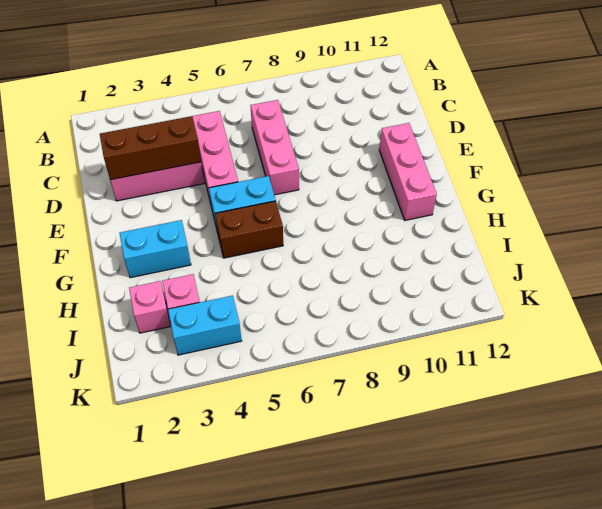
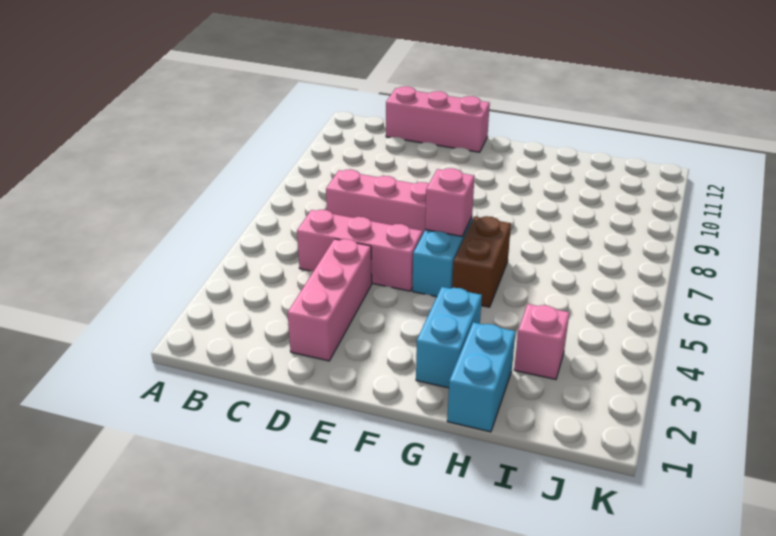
brown 1x3 brick [100,116,201,180] -> none
pink 1x3 brick [379,123,437,220] -> pink 1x3 brick moved to [386,86,490,152]
pink 1x1 brick [129,281,170,333] -> pink 1x1 brick moved to [425,168,475,236]
cyan 1x2 brick [168,296,242,355] -> cyan 1x2 brick moved to [447,322,516,432]

